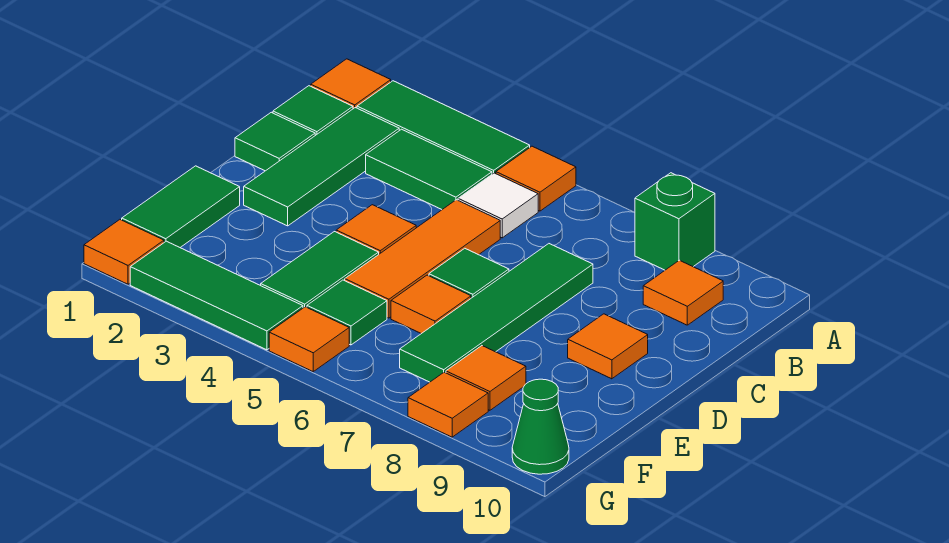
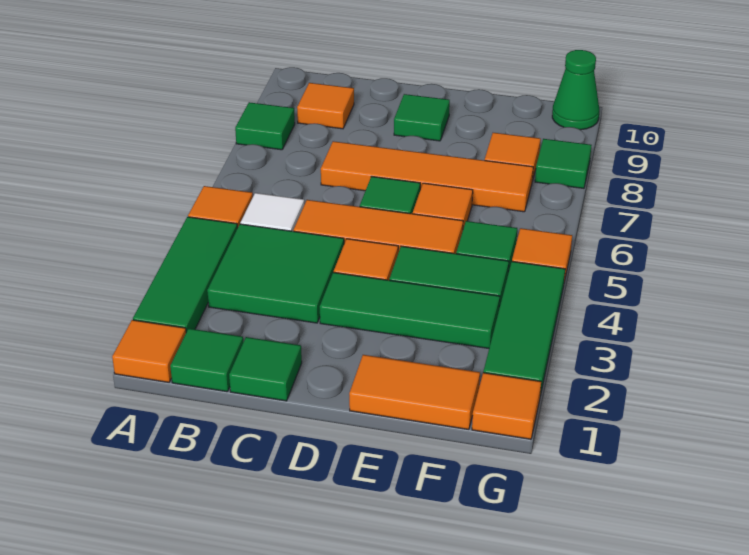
green 1x1 brick [635,173,715,270] -> green 1x1 tile [235,102,295,150]
green 1x3 tile [244,108,399,226] -> green 1x3 tile moved to [320,272,500,348]
green 1x2 tile [366,129,492,209] -> green 2x2 tile [207,224,344,323]
green 1x4 tile [400,244,593,382] -> orange 1x4 tile [321,141,533,212]
orange 1x1 tile [568,314,648,379] -> green 1x1 tile [394,94,450,141]
green 1x2 tile [122,166,240,247] -> orange 1x2 tile [349,355,480,429]
orange 1x1 tile [408,372,488,437] -> green 1x1 tile [535,139,592,188]

